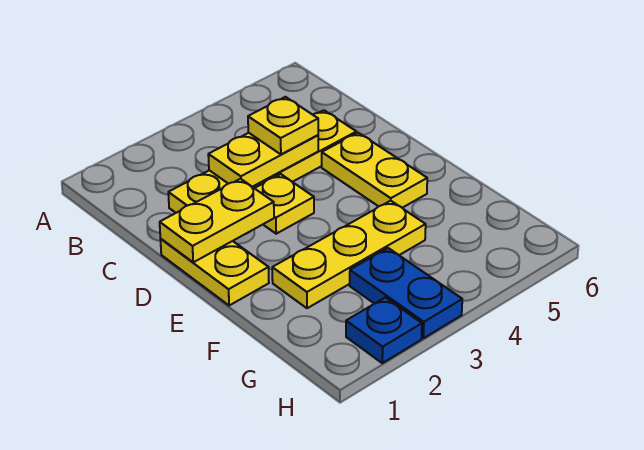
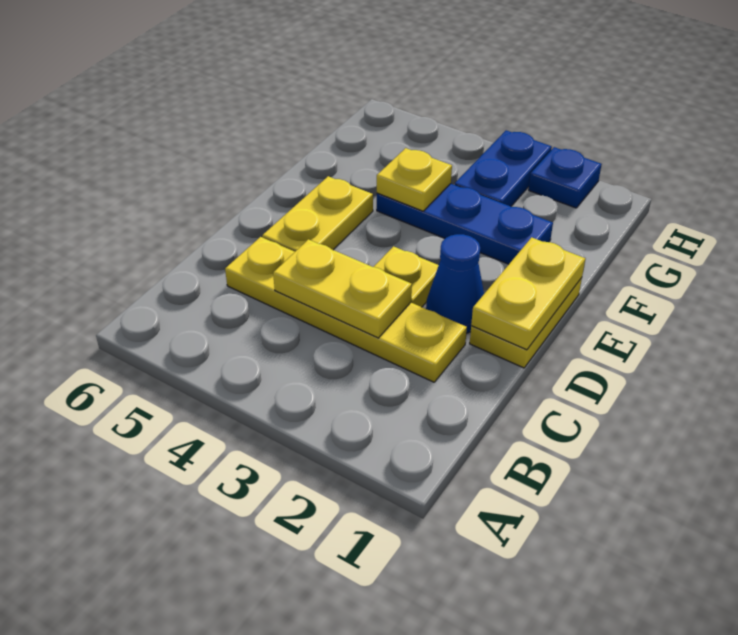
yellow 1x1 plate [248,97,318,154] -> yellow 1x1 plate moved to [377,148,452,211]
yellow 1x2 plate [160,179,274,262] -> yellow 1x2 plate turned to [471,237,585,350]
none -> blue 1x1 cone [426,234,484,333]
yellow 1x3 plate [272,201,426,308] -> blue 1x3 plate [377,184,553,264]

